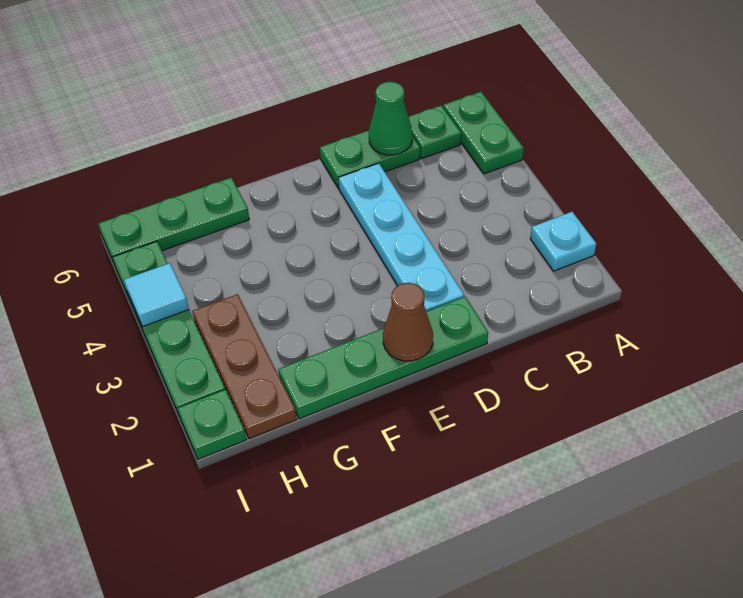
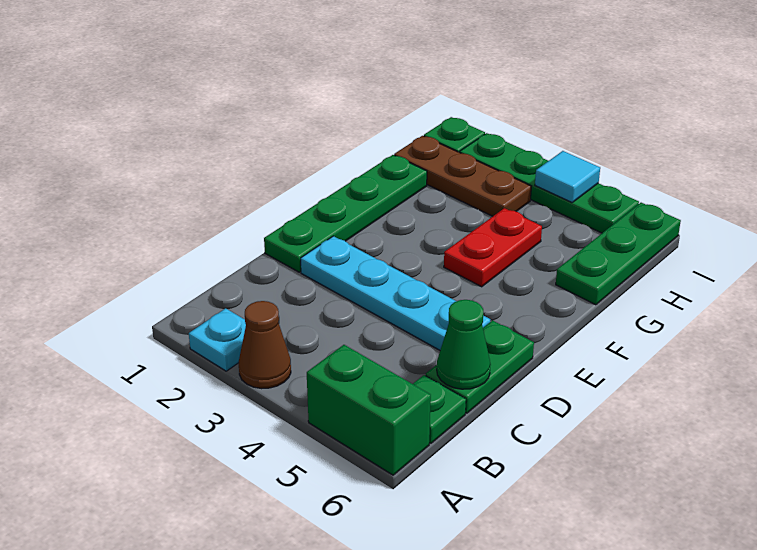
green 1x2 plate [443,92,524,174] -> green 1x2 brick [307,345,431,475]
brown 1x1 cone [383,283,433,361] -> brown 1x1 cone moved to [239,301,291,389]
none -> red 1x2 plate [444,208,542,287]

